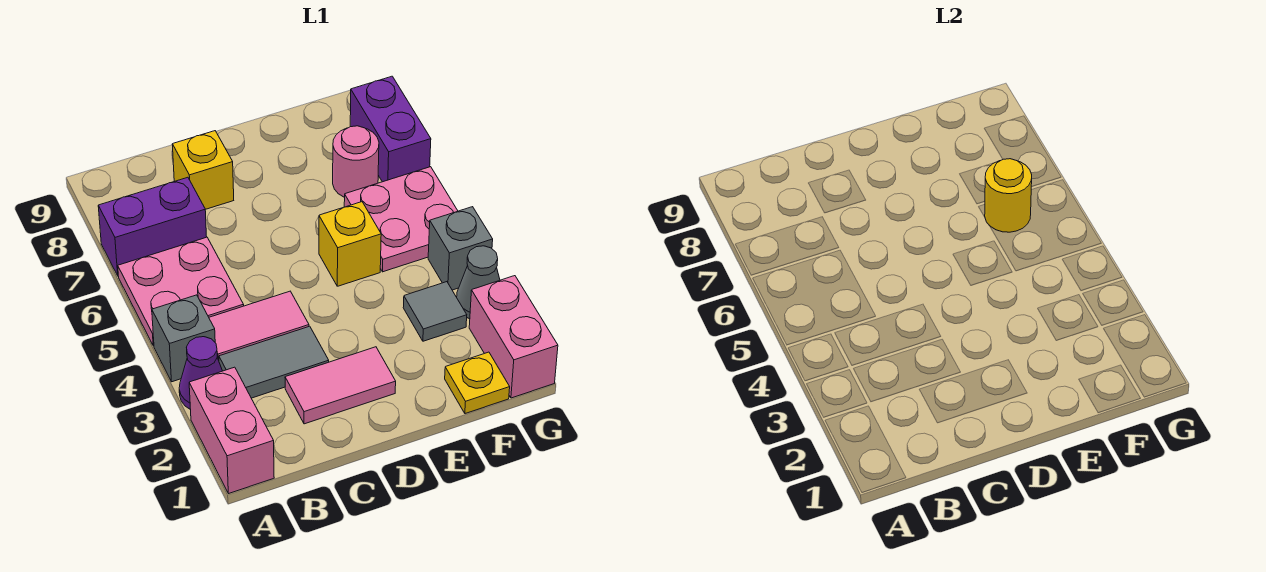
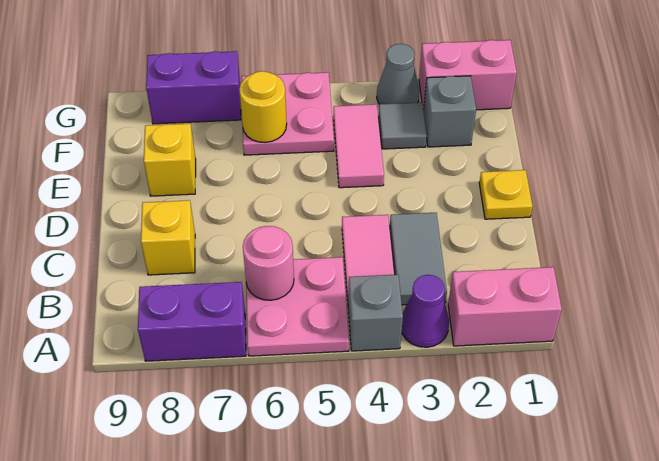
purple 1x2 brick [98,177,207,275] -> purple 1x2 brick turned to [138,282,246,361]
pink 1x2 tile [285,347,396,424] -> pink 1x2 tile moved to [334,104,384,188]
yellow 1x1 brick [319,202,381,286] -> yellow 1x1 brick moved to [144,124,196,196]
yellow 1x1 plate [445,352,510,414] -> yellow 1x1 plate moved to [479,170,532,219]
pink 1x1 round brick [333,126,379,197] -> pink 1x1 round brick moved to [243,226,294,300]
grey 1x1 brick [428,207,493,290] -> grey 1x1 brick moved to [424,76,476,147]

